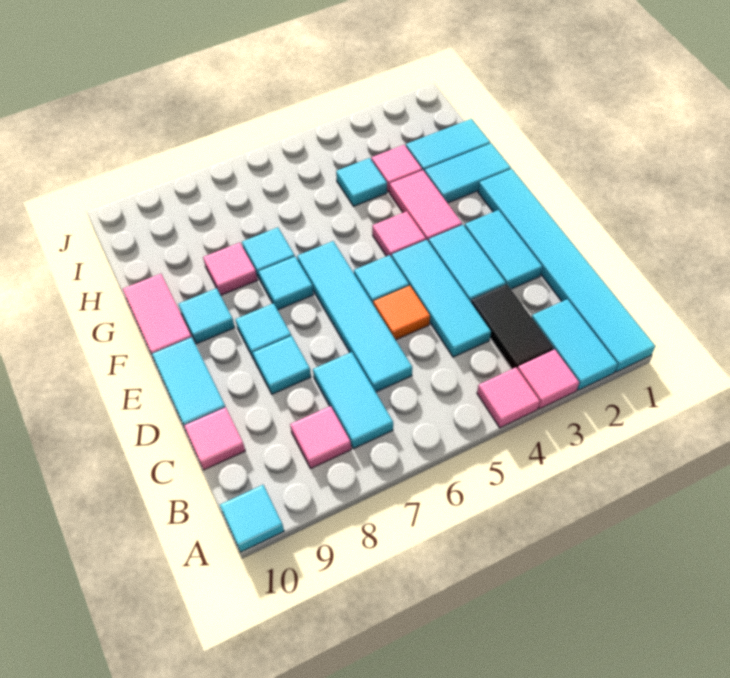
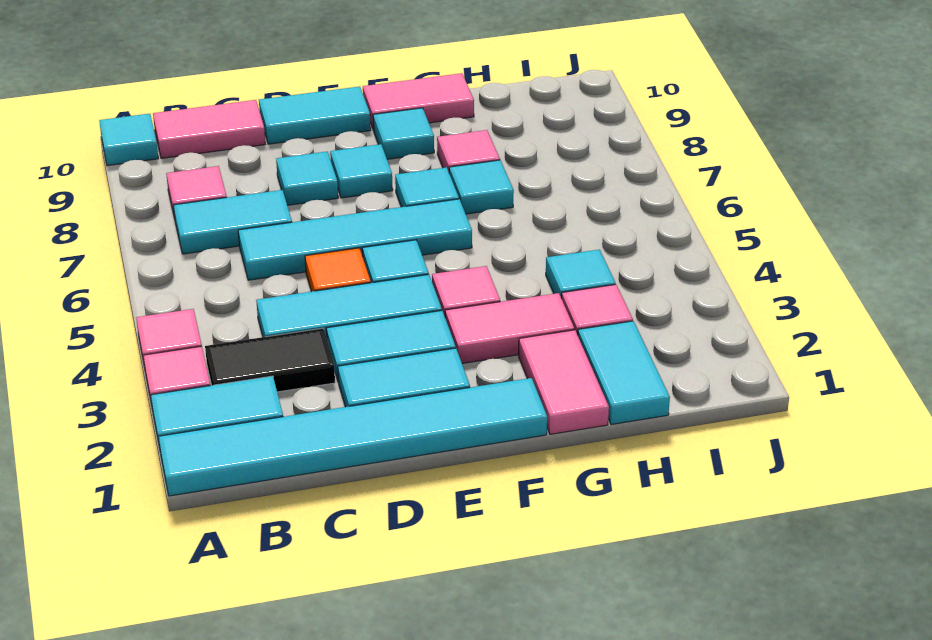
pink 1x1 tile [184,407,245,470] -> pink 1x2 tile [153,100,265,158]
cyan 1x2 tile [425,143,511,203] -> pink 1x2 tile [519,330,609,434]

